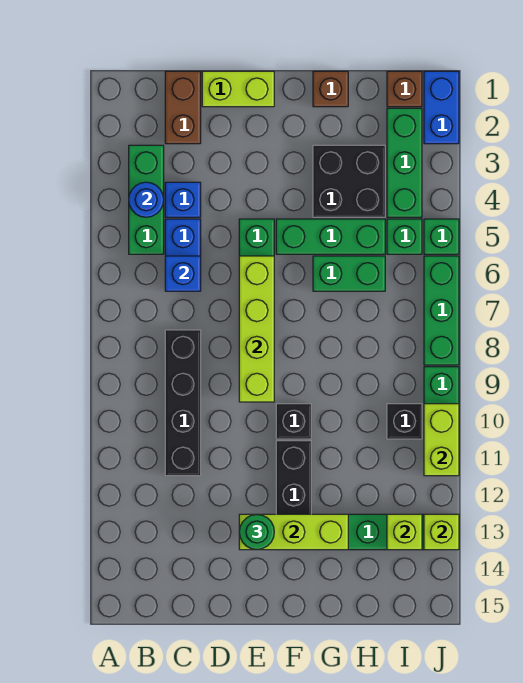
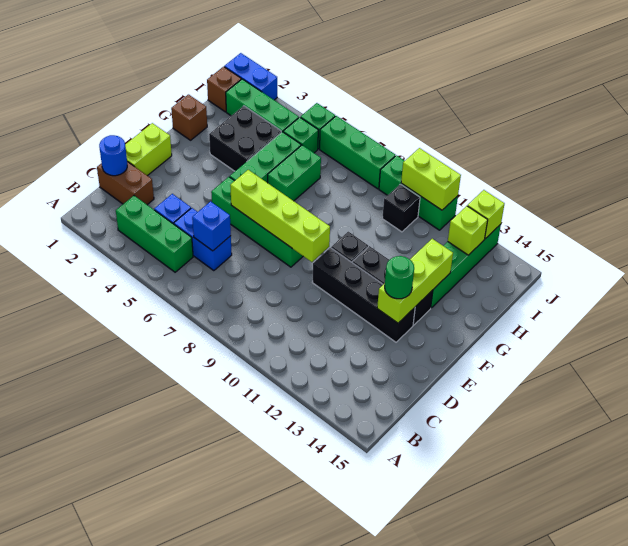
blue 1x1 round brick [129,182,164,217] -> blue 1x1 round brick moved to [99,135,127,176]
black 1x4 brick [165,330,201,476] -> black 1x4 brick moved to [312,248,415,342]

